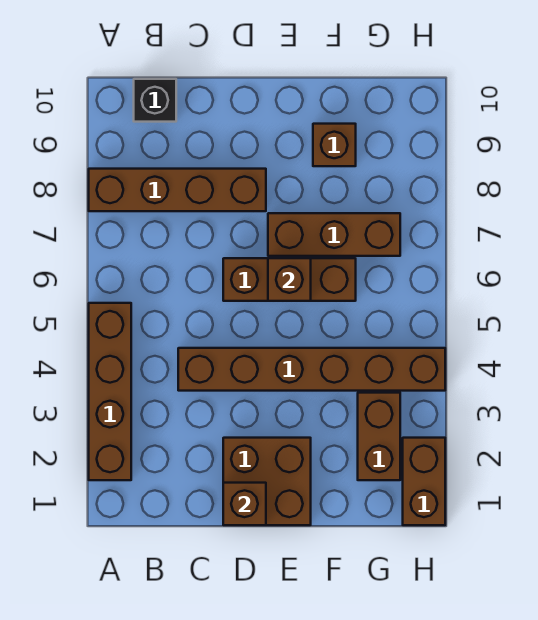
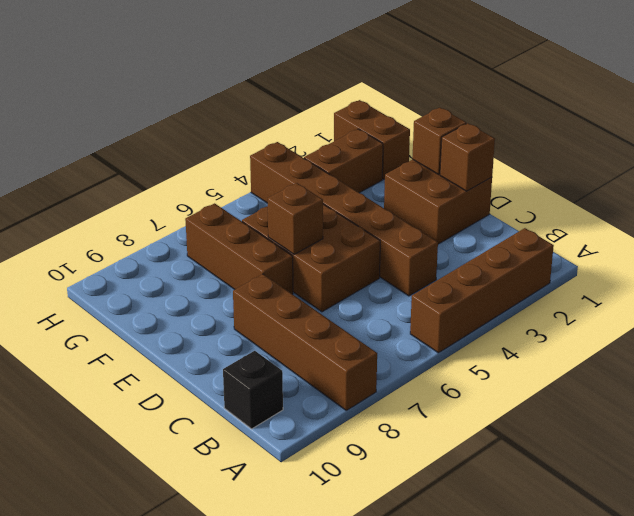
brown 1x3 brick [223,258,356,301] -> brown 2x3 brick [242,204,380,312]
brown 1x1 brick [313,124,356,166] -> brown 1x1 brick moved to [412,108,466,174]
brown 1x2 brick [403,438,445,525] -> brown 1x2 brick turned to [334,100,410,179]

